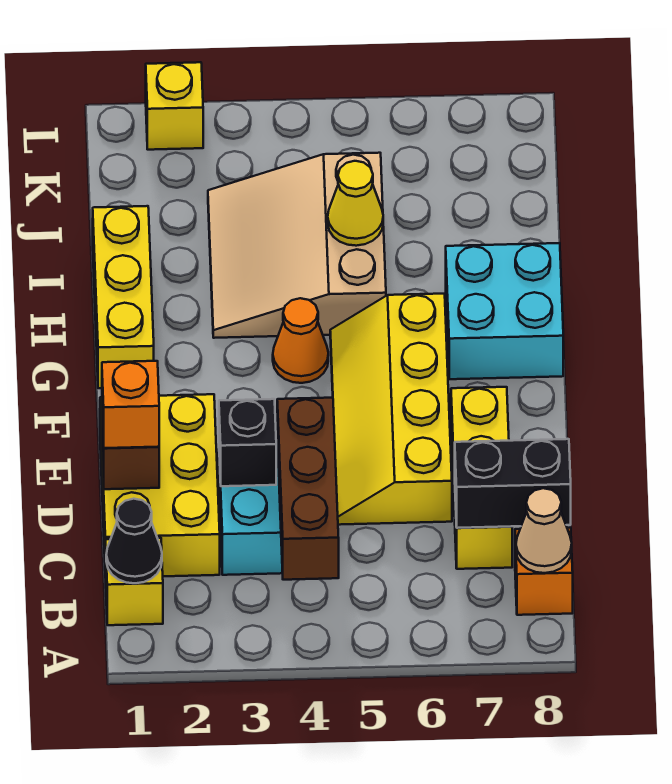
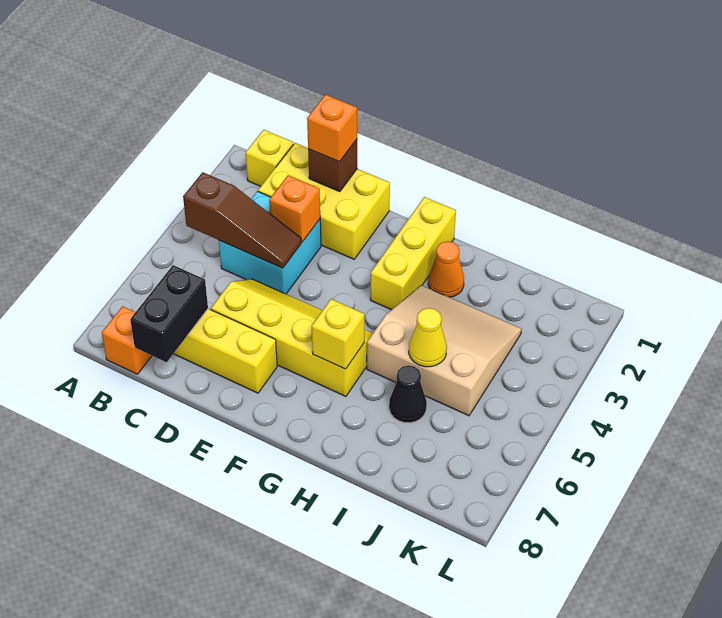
black 1x1 cone [106,499,162,583] -> black 1x1 cone moved to [389,365,427,423]
brown 1x3 brick [277,398,339,580] -> brown 1x3 slope [183,172,301,268]
tan 1x1 cone [516,488,572,573] -> none
black 1x1 brick [219,399,276,486] -> orange 1x1 brick [269,175,320,242]
yellow 1x3 brick [93,206,154,388] -> yellow 1x3 brick turned to [370,197,456,310]
orange 1x1 cone [273,298,328,383] -> orange 1x1 cone moved to [428,241,464,297]
cyan 2x2 brick [446,243,563,379] -> none
yellow 1x1 brick [146,62,203,150] -> yellow 1x1 brick moved to [312,299,364,369]

